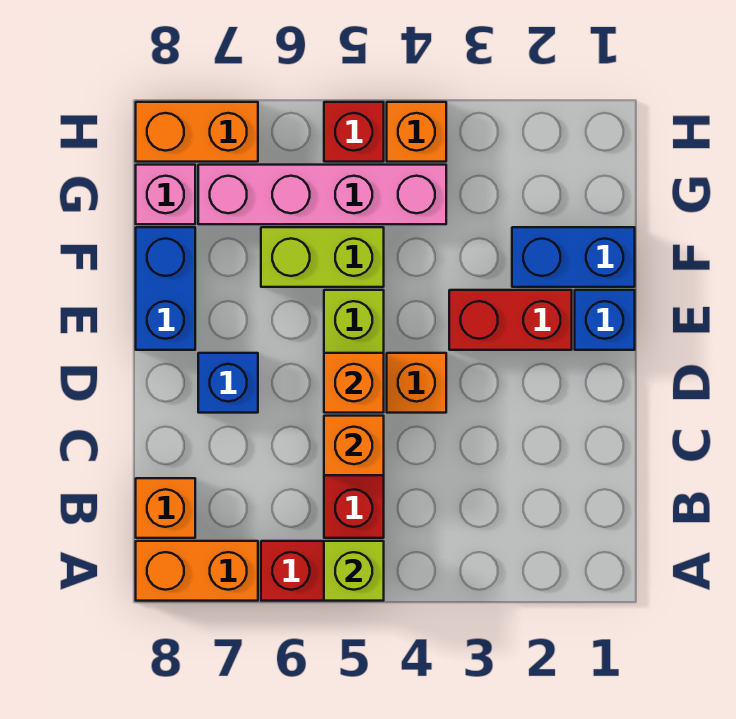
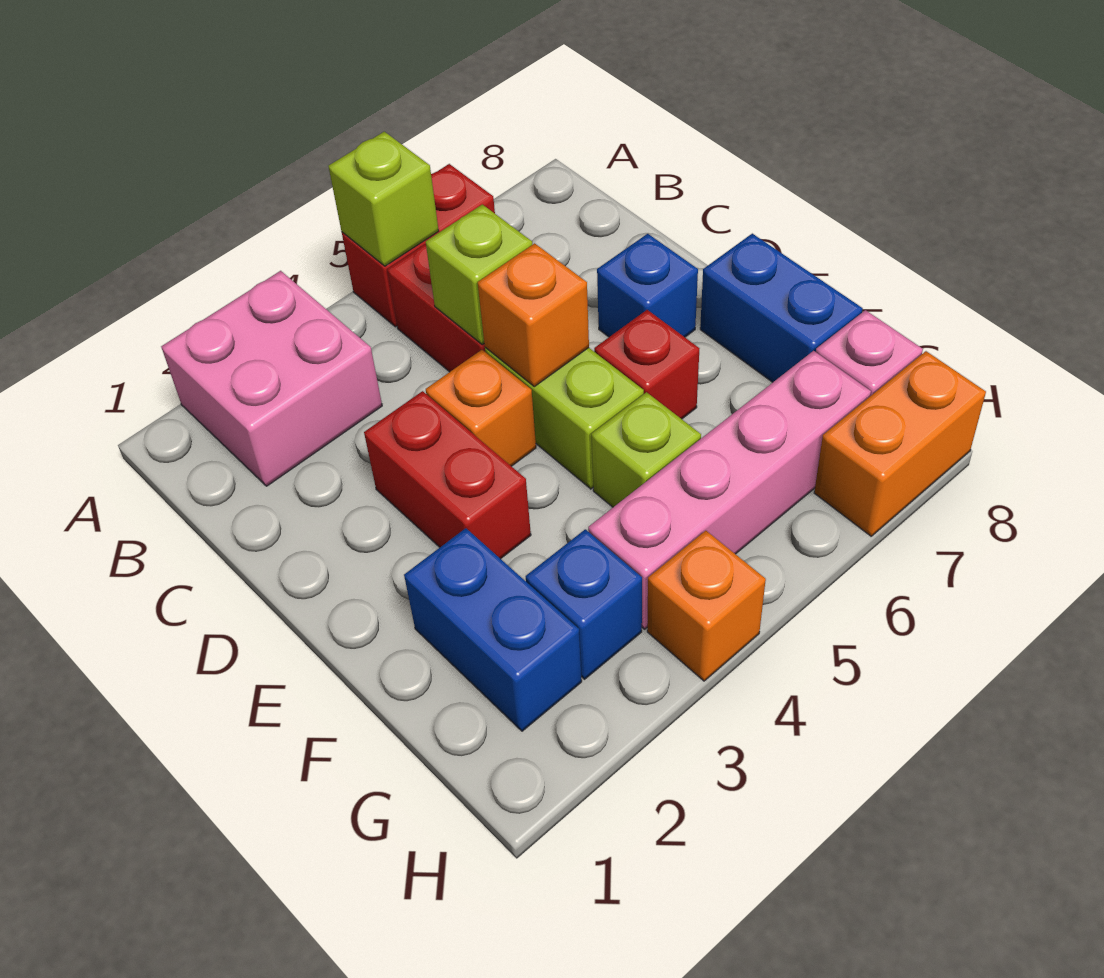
none -> pink 2x2 brick [161,271,382,486]
orange 1x2 brick [136,541,258,601] -> none
orange 1x1 brick [136,478,195,538] -> none
orange 1x1 brick [324,416,384,475] -> lime 1x1 brick [426,204,532,344]
blue 1x1 brick [575,290,635,350] -> blue 1x1 brick moved to [526,529,642,679]
red 1x2 brick [449,290,572,350] -> red 1x2 brick turned to [364,391,531,559]
blue 1x2 brick [512,227,635,287] -> blue 1x2 brick turned to [404,528,582,731]
lime 1x2 brick [261,227,384,287] -> lime 1x1 brick [592,392,701,507]
red 1x1 brick [324,102,384,162] -> red 1x1 brick moved to [594,310,699,419]

